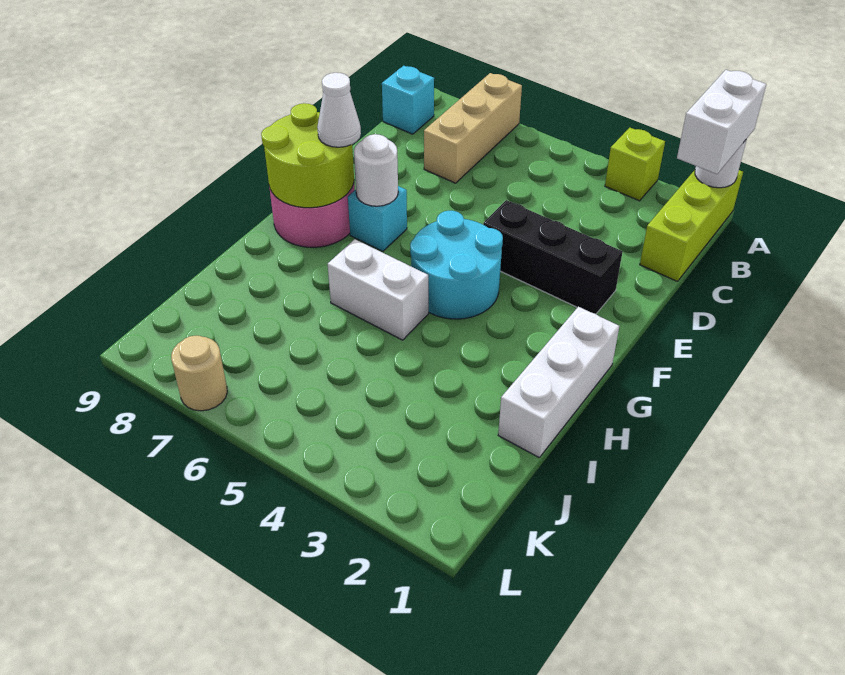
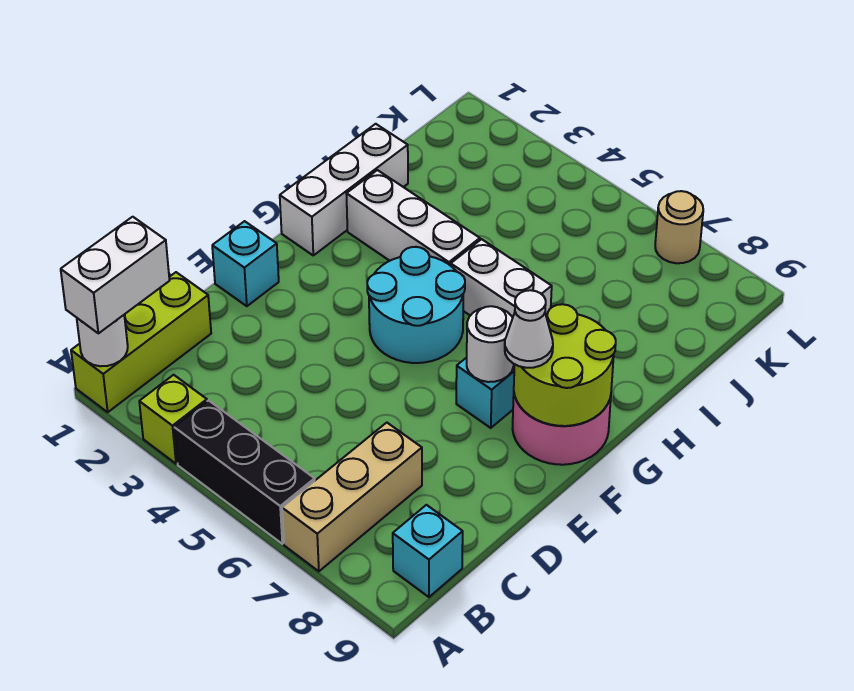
none -> cyan 1x1 brick [212,221,279,306]
black 1x3 brick [483,200,623,314] -> black 1x3 brick moved to [174,401,315,544]
none -> white 1x3 brick [346,170,480,266]

